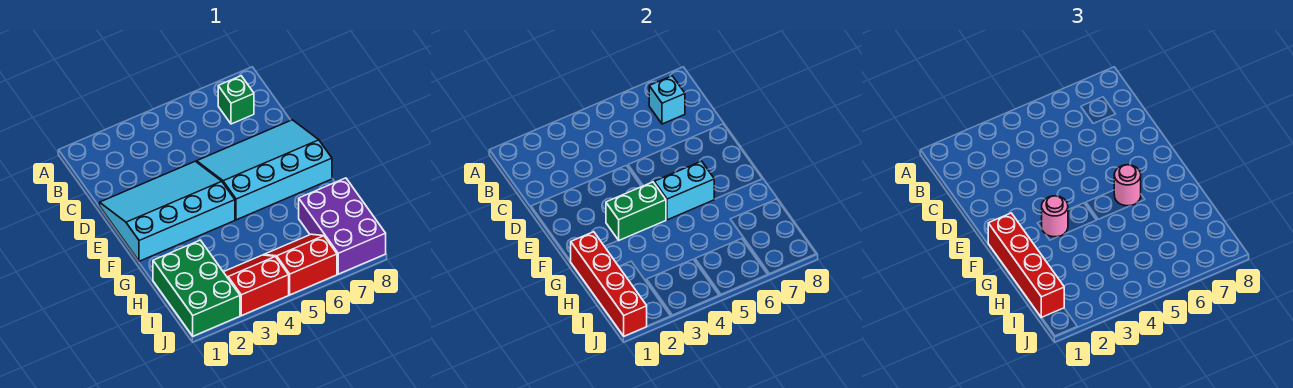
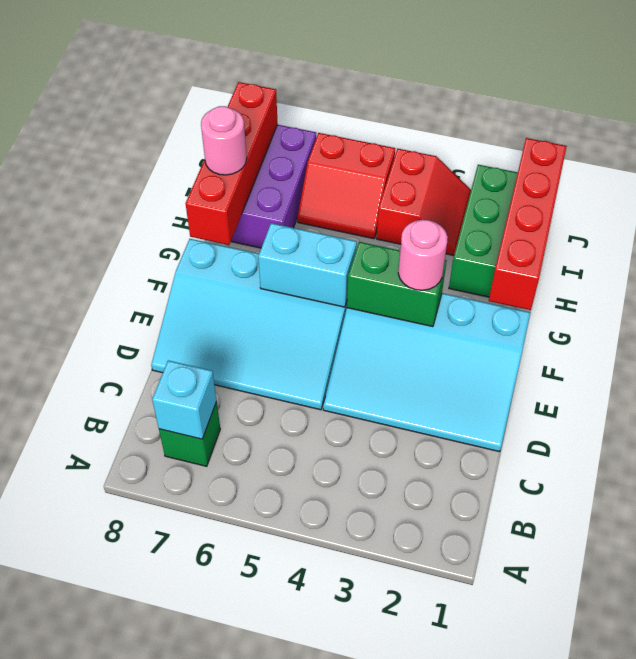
red 1x4 brick [988,213,1064,318] -> red 1x4 brick moved to [186,82,278,245]
pink 1x1 round brick [1114,165,1141,206] -> pink 1x1 round brick moved to [201,106,247,175]
red 2x2 slope [224,255,289,316] -> red 2x2 slope turned to [377,149,471,255]

